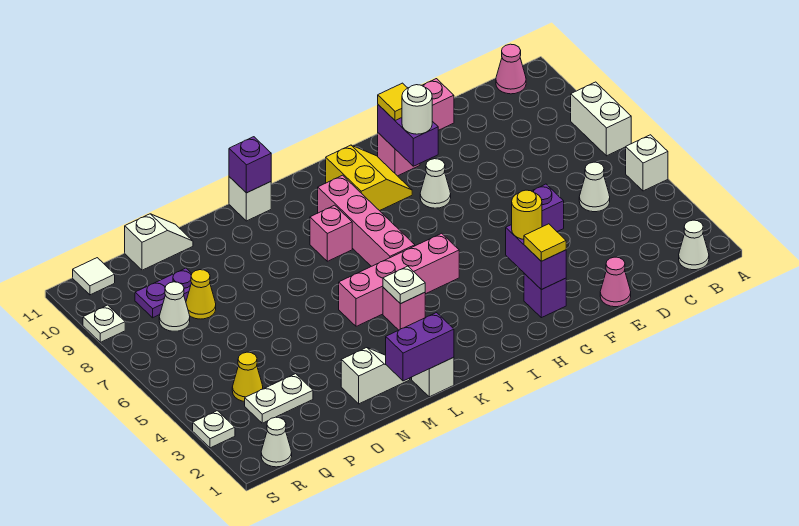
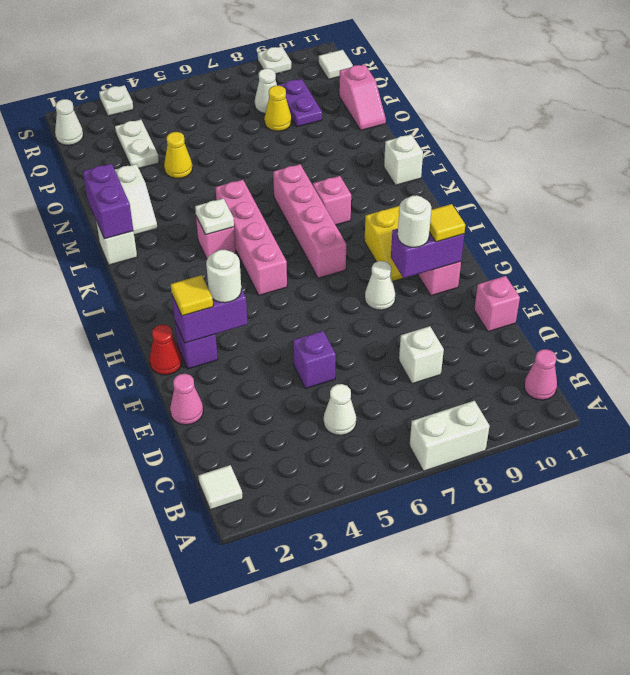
white 1x1 brick [626,135,668,191] -> white 1x1 brick moved to [399,326,444,384]
white 1x1 cone [679,220,709,270] -> white 1x1 tile [198,465,243,510]
none -> red 1x1 cone [150,325,182,375]
yellow 1x1 round brick [512,190,542,239] -> white 1x1 round brick [206,250,241,303]
pink 1x4 brick [318,175,415,266] -> pink 1x4 brick turned to [273,164,346,278]
purple 1x1 brick [229,137,271,193] -> none
white 1x2 slope [125,214,193,270] -> pink 1x2 slope [339,64,386,130]
yellow 1x1 cone [232,352,263,402] -> yellow 1x1 cone moved to [164,132,192,178]

